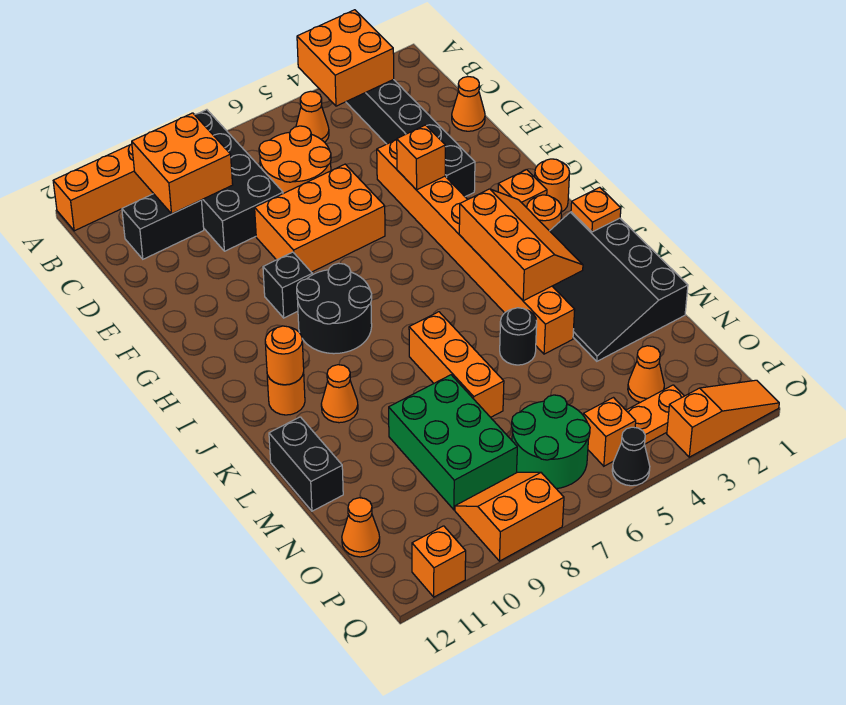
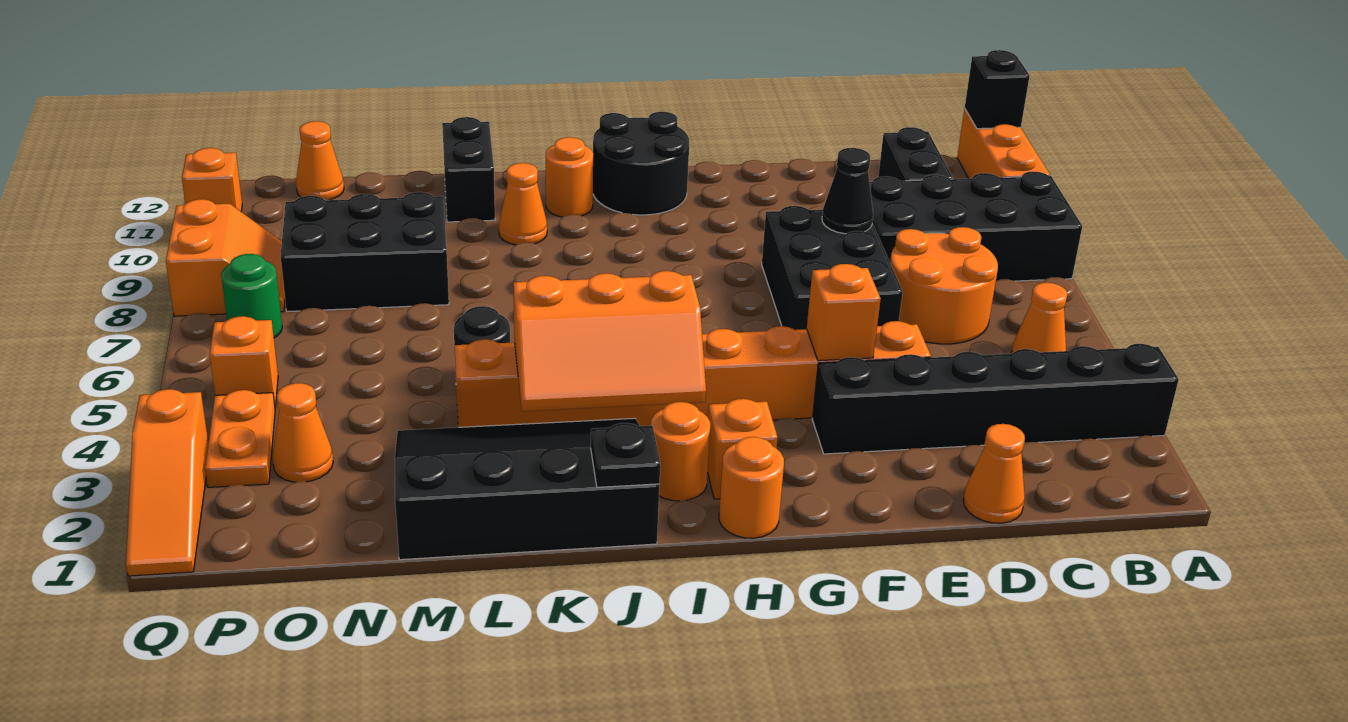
orange 2x2 brick [297,10,394,106] -> none
orange 2x2 brick [132,113,233,214] -> none
orange 2x3 brick [255,164,385,272] -> black 2x3 brick [762,206,903,330]
black 1x1 brick [263,252,312,318] -> black 1x1 brick moved to [965,50,1030,129]
black 2x2 round brick [297,263,372,354] -> black 2x2 round brick moved to [593,112,689,215]
orange 1x1 plate [571,187,621,232] -> black 1x1 plate [591,423,660,487]
orange 1x1 round brick [265,326,304,385] -> none
orange 1x3 brick [409,312,504,417] -> none
black 1x2 brick [269,417,343,511] -> black 1x2 brick turned to [442,117,495,222]
green 2x3 brick [389,375,517,510] -> black 2x3 brick [281,192,449,312]
green 2x2 round brick [512,395,590,489] -> green 1x1 round brick [221,254,282,338]
black 1x1 cone [612,427,650,486] -> black 1x1 cone moved to [822,148,873,234]

